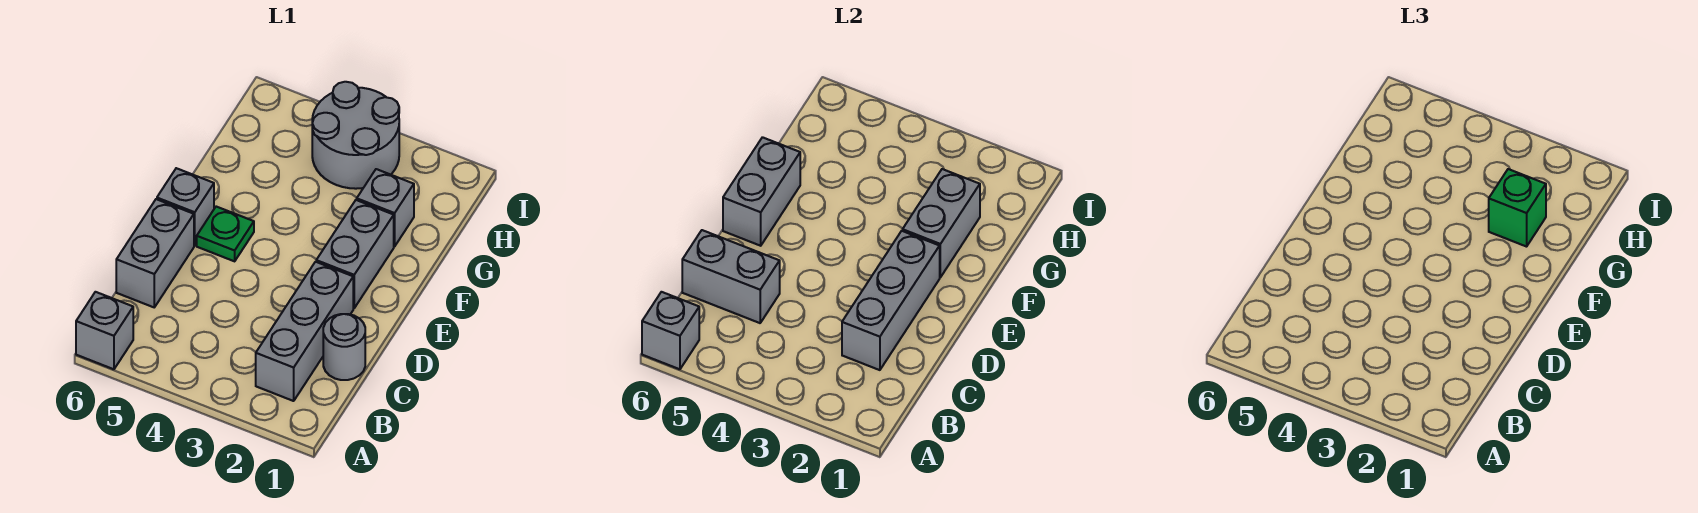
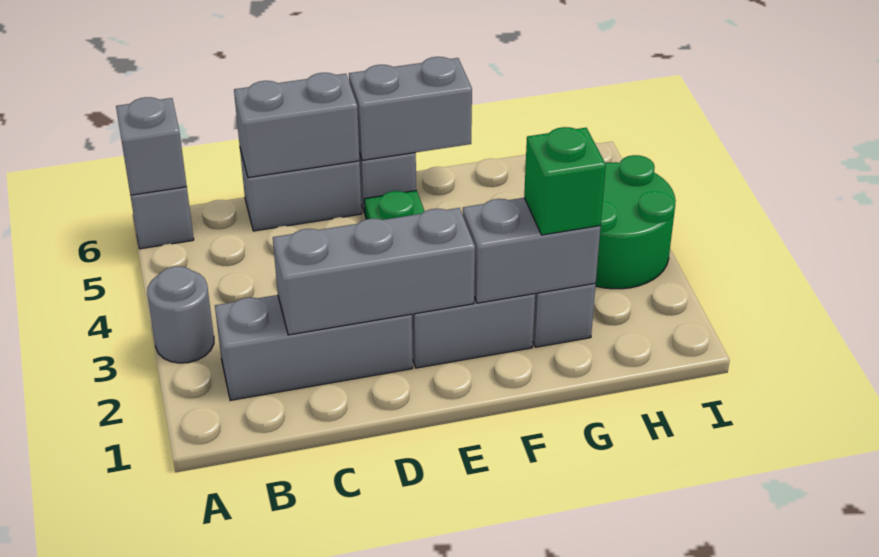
grey 1x1 round brick [323,314,365,380] -> grey 1x1 round brick moved to [147,266,214,363]
grey 1x2 brick [682,230,780,323] -> grey 1x2 brick turned to [234,73,360,178]
grey 2x2 round brick [312,82,399,189] -> green 2x2 round brick [595,155,676,289]

